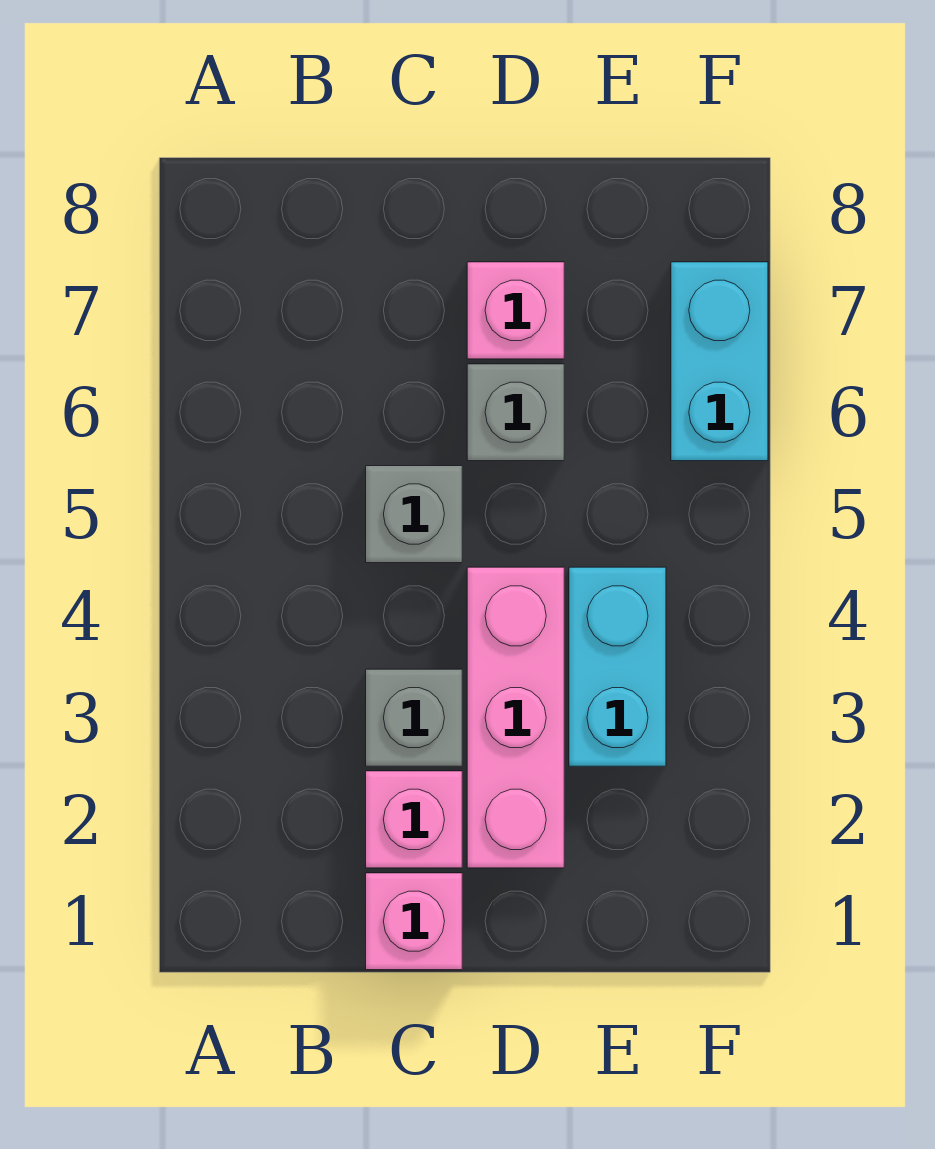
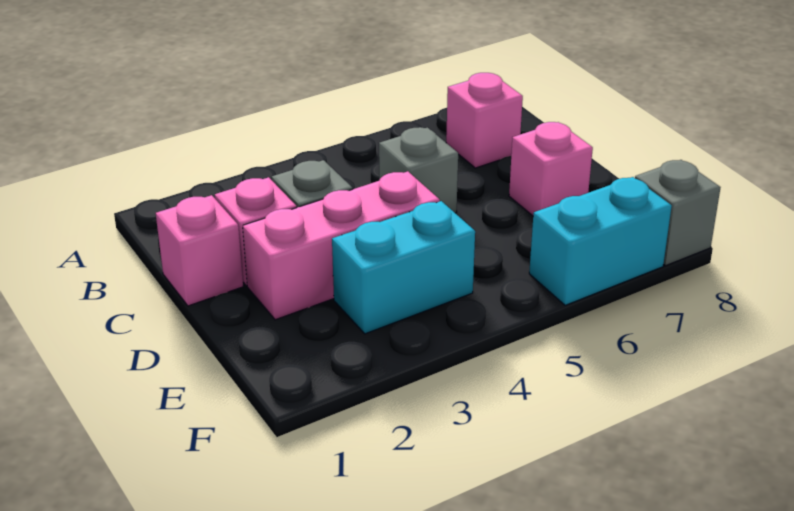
none -> pink 1x1 brick [446,73,523,168]
grey 1x1 brick [467,364,564,461] -> grey 1x1 brick moved to [635,160,721,266]

